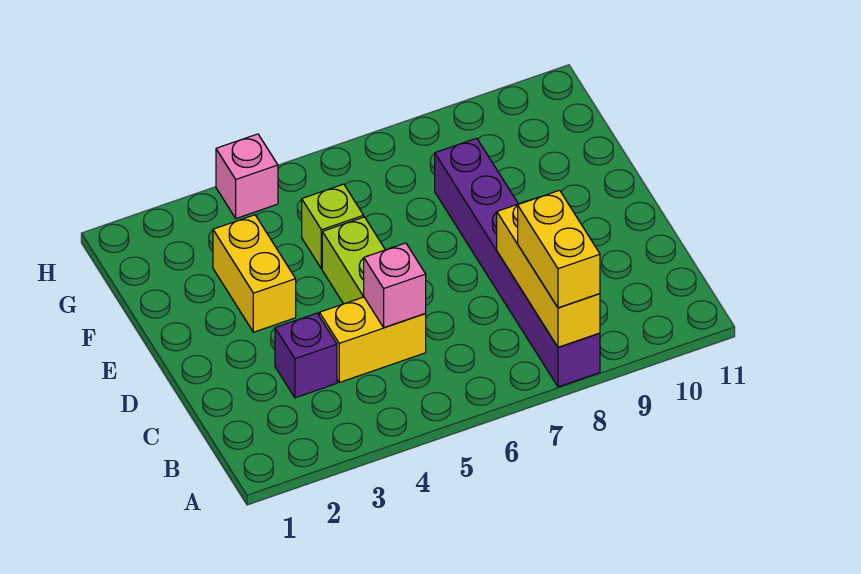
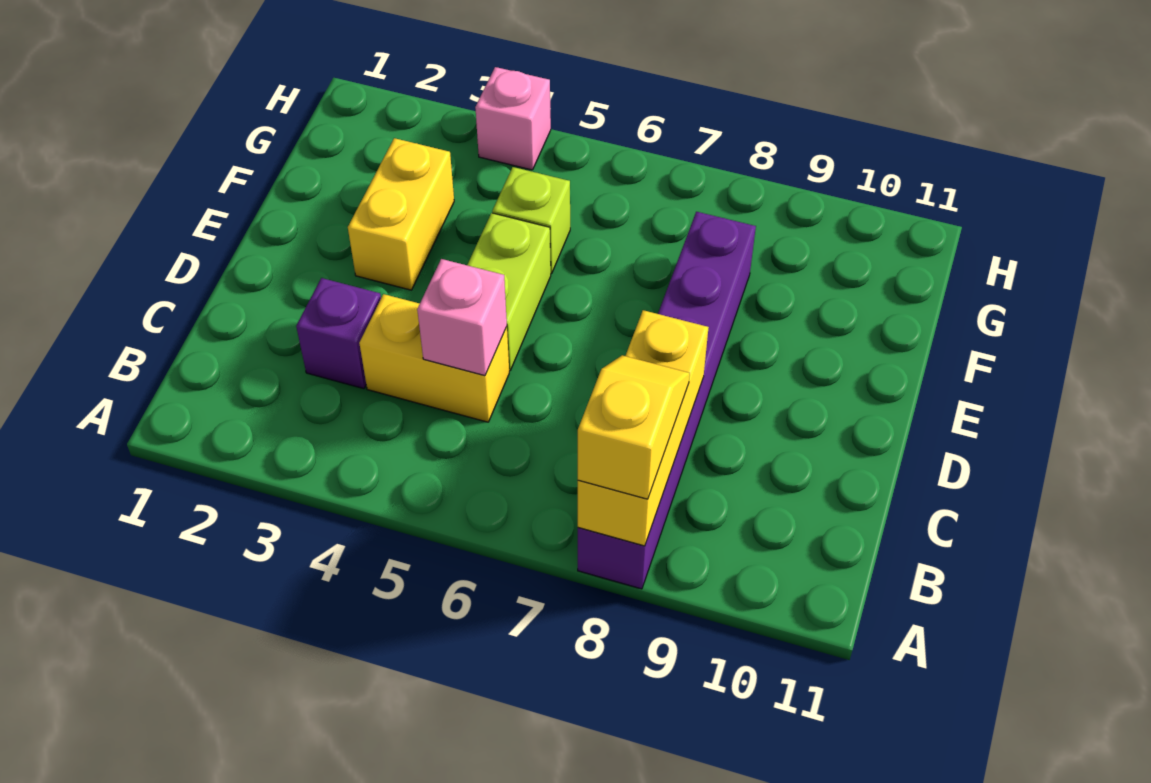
yellow 1x2 brick [518,190,600,308] -> yellow 1x2 slope [578,355,690,499]

